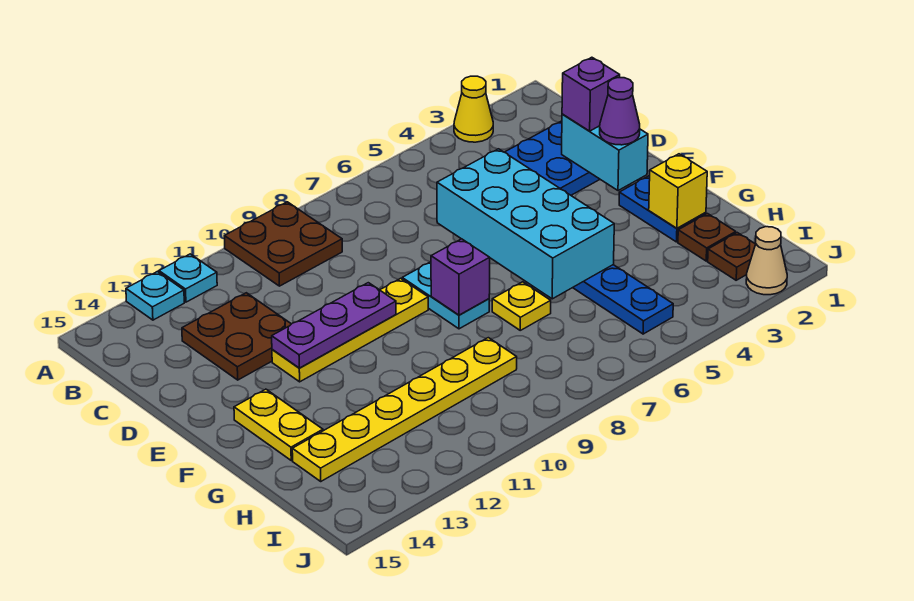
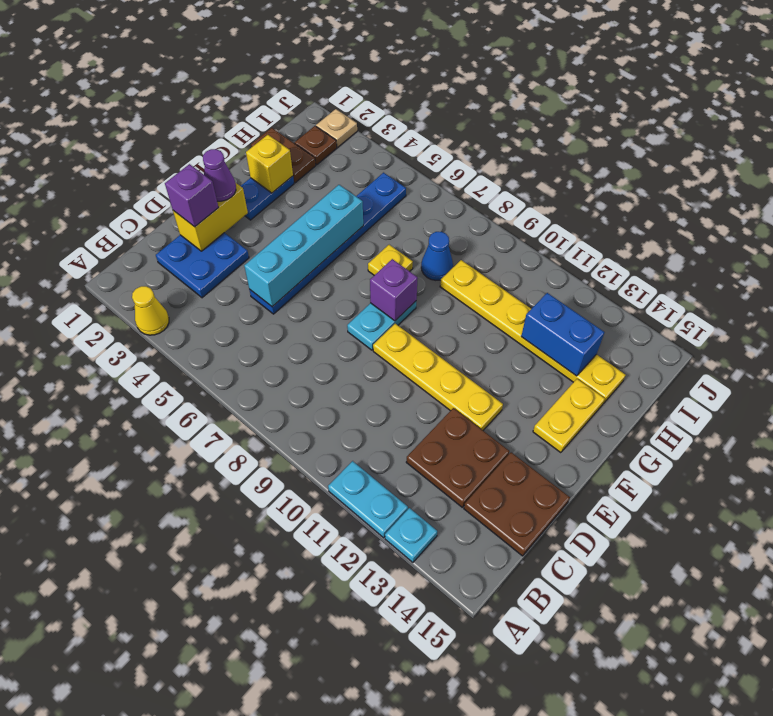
brown 2x2 plate [224,202,342,286] -> brown 2x2 plate moved to [464,452,570,556]
cyan 1x1 plate [159,254,217,302] -> cyan 1x2 plate [328,461,408,538]
cyan 1x2 brick [562,114,648,191] -> yellow 1x2 brick [173,183,248,251]
cyan 2x4 brick [437,149,614,299] -> cyan 1x4 brick [244,185,363,307]
purple 1x3 plate [272,283,396,368] -> none
brown 1x1 plate [678,214,736,261] -> brown 1x2 plate [251,128,316,183]
none -> blue 1x1 cone [421,232,453,280]
none -> blue 1x2 brick [521,293,604,376]
tan 1x1 cone [746,227,787,295] -> tan 1x1 plate [316,109,357,147]

